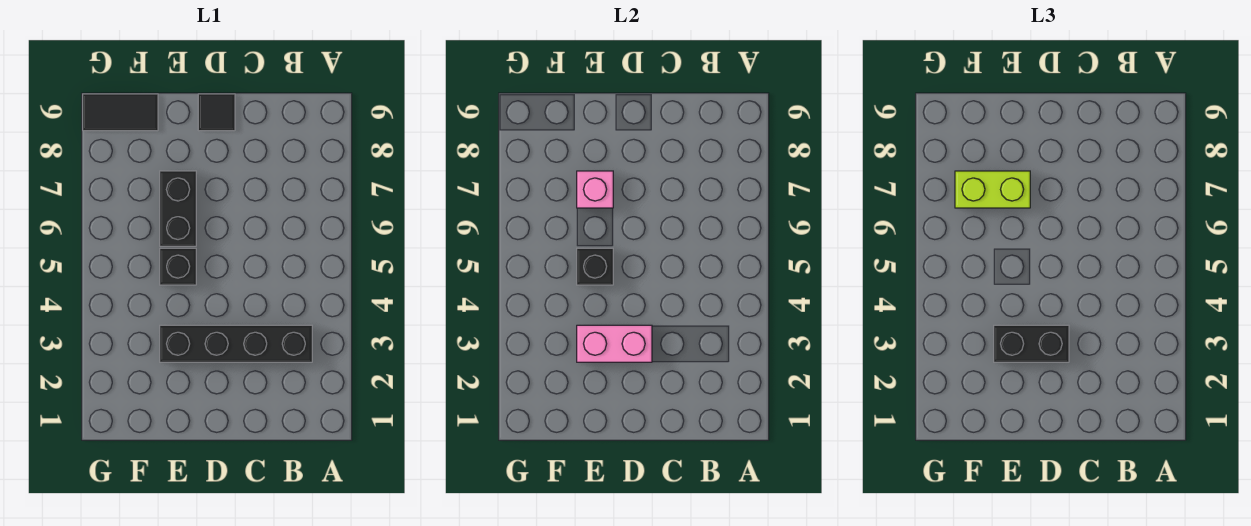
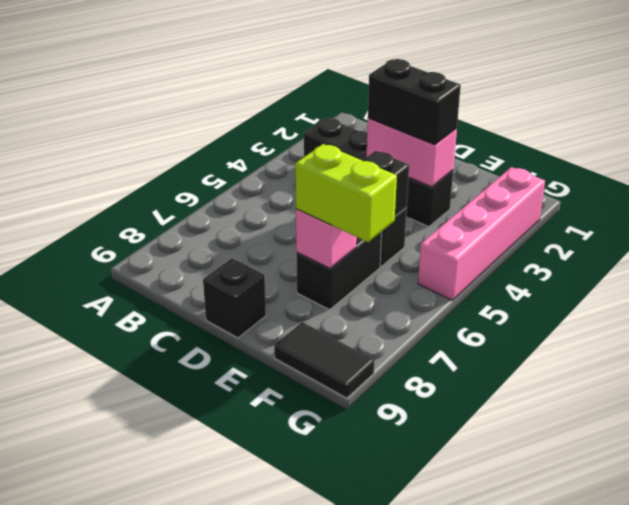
black 1x1 tile [198,94,235,131] -> black 1x1 brick [203,258,266,338]
none -> pink 1x4 brick [418,167,545,300]

